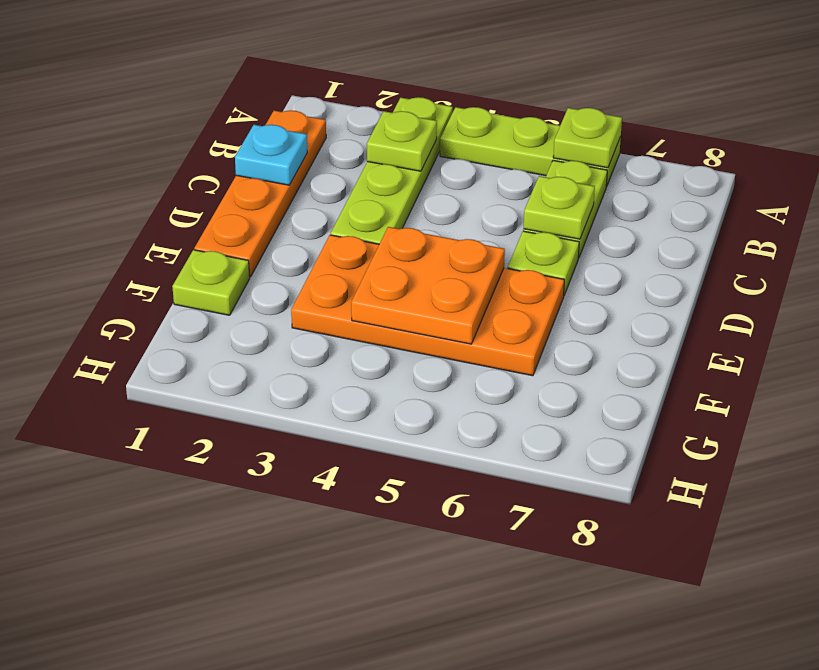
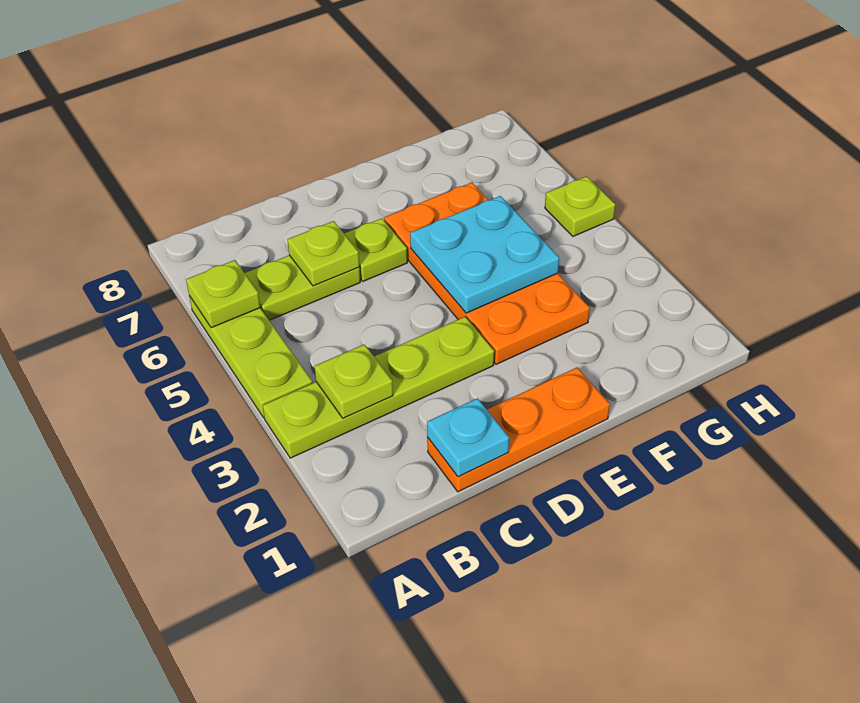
orange 1x4 plate [194,110,326,277] -> orange 1x3 plate [427,368,610,492]
orange 2x2 plate [351,227,505,344] -> cyan 2x2 plate [410,196,559,313]
lime 1x1 plate [172,250,250,315] -> lime 1x1 plate moved to [545,176,615,236]

